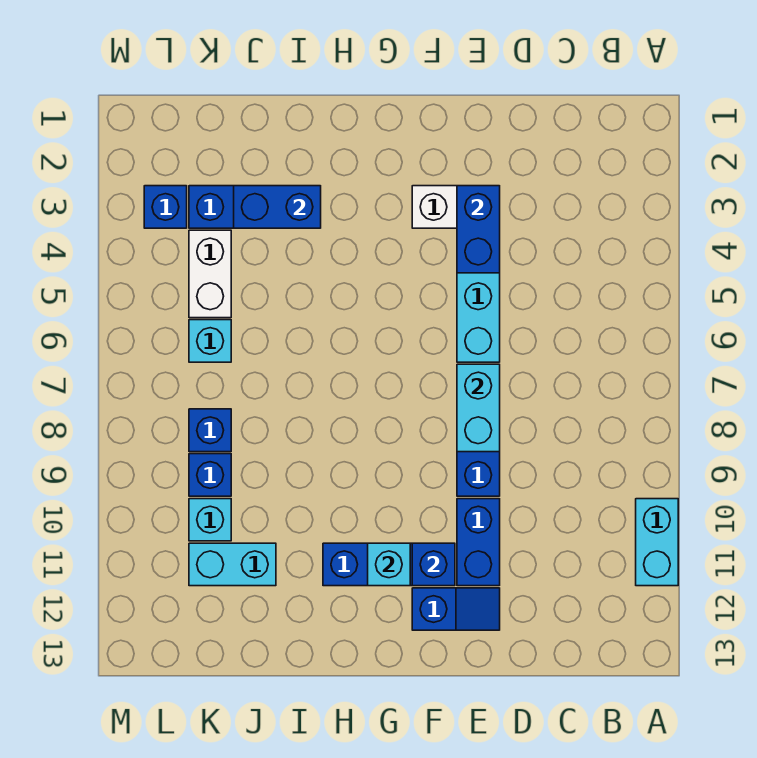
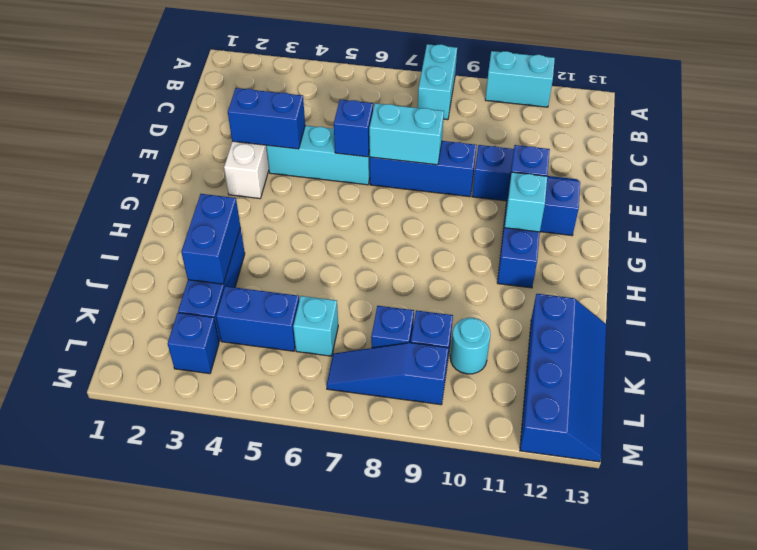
none -> blue 1x1 brick [334,100,373,157]
cyan 1x2 brick [189,543,276,586] -> cyan 1x2 brick moved to [418,44,457,120]
none -> blue 2x4 slope [520,294,606,462]
white 1x2 brick [189,230,231,318] -> blue 1x2 brick [216,286,299,351]
cyan 1x1 brick [189,499,231,541] -> cyan 1x1 round brick [450,318,490,374]
none -> blue 1x3 slope [327,343,448,405]

